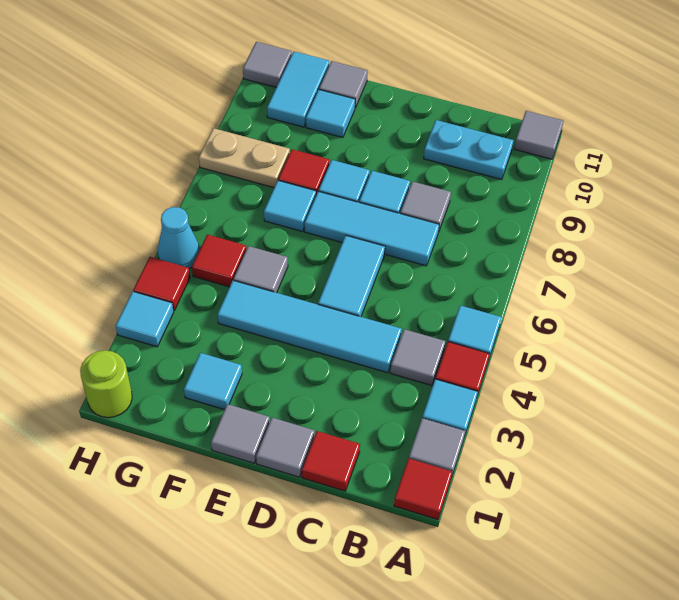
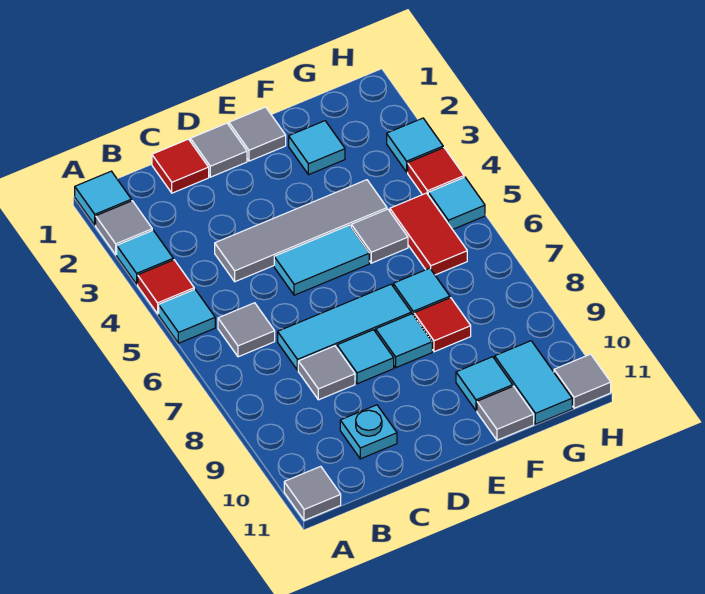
red 1x1 tile [394,458,452,520] -> cyan 1x1 tile [75,171,131,225]
grey 1x1 tile [390,329,445,386] -> grey 1x1 tile moved to [218,303,275,357]
cyan 1x2 plate [424,120,514,180] -> cyan 1x1 plate [340,405,397,459]
cyan 1x4 tile [217,280,402,373] -> grey 1x4 tile [215,180,387,282]
cyan 1x2 tile [318,235,385,317] -> cyan 1x2 tile turned to [274,225,369,295]
red 1x1 tile [192,234,246,287] -> red 1x2 tile [390,193,467,275]
tan 1x2 plate [199,128,290,188] -> none
lime 1x1 round brick [80,350,132,418] -> none
cyan 1x1 cone [158,207,199,268] -> cyan 1x1 tile [428,177,485,229]

